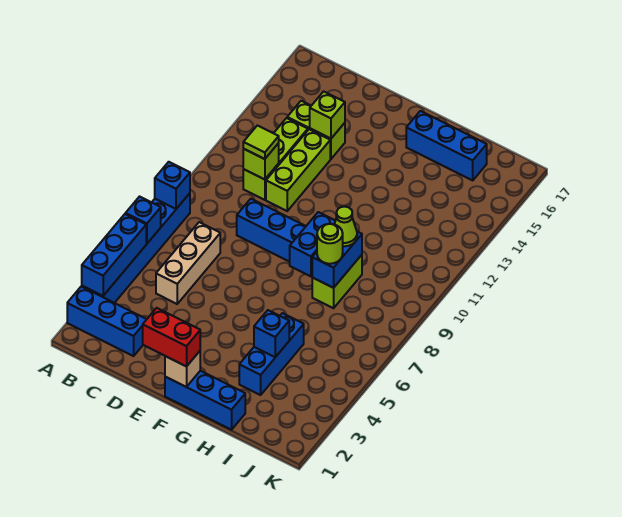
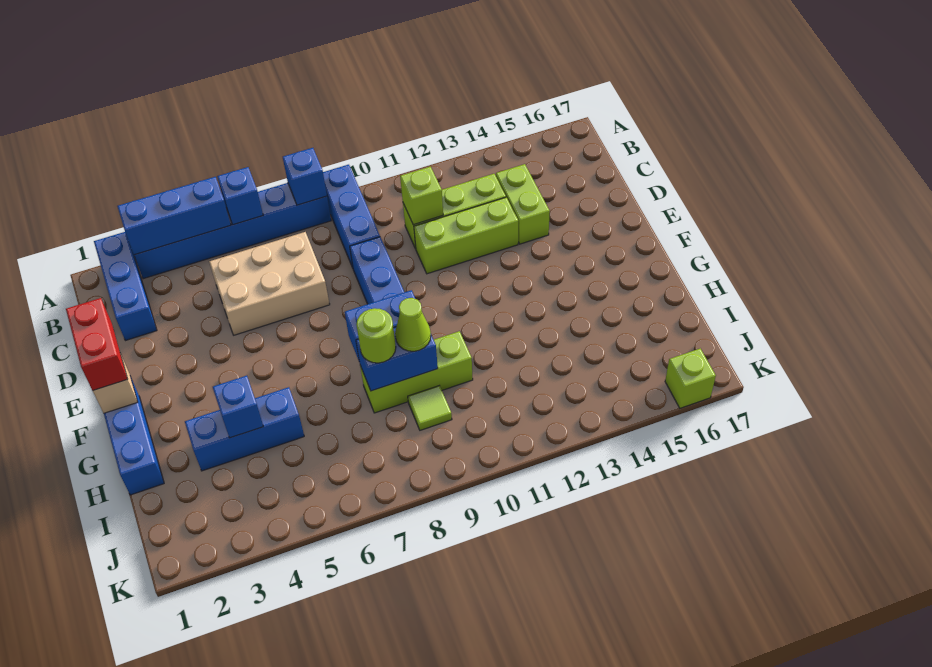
tan 1x3 brick [156,222,220,304] -> tan 2x3 brick [209,232,330,335]
lime 1x1 tile [243,125,279,159] -> lime 1x1 tile moved to [408,386,452,430]
lime 1x1 brick [310,91,345,139] -> lime 1x1 brick moved to [665,349,716,408]
blue 1x3 brick [406,111,487,180] -> blue 1x3 brick moved to [323,165,380,268]
lime 1x2 brick [312,255,362,308] -> lime 1x3 brick [360,331,473,413]

